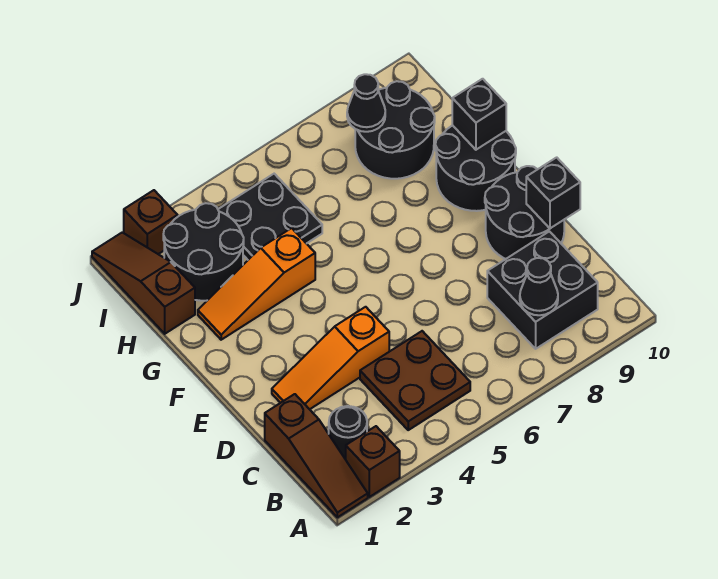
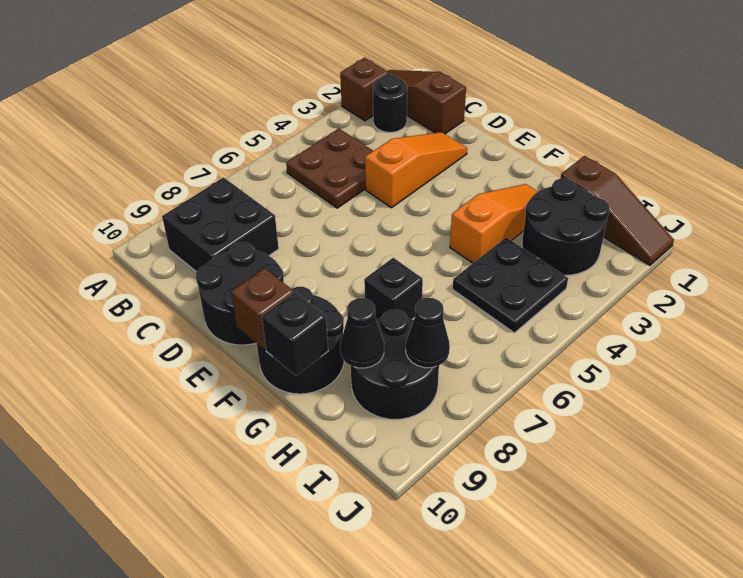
black 1x1 cone [520,258,558,315] -> black 1x1 cone moved to [340,298,384,368]
black 1x1 brick [526,157,580,228] -> black 1x1 brick moved to [364,258,423,320]
brown 1x1 brick [124,190,178,254] -> brown 1x1 brick moved to [231,268,294,350]

